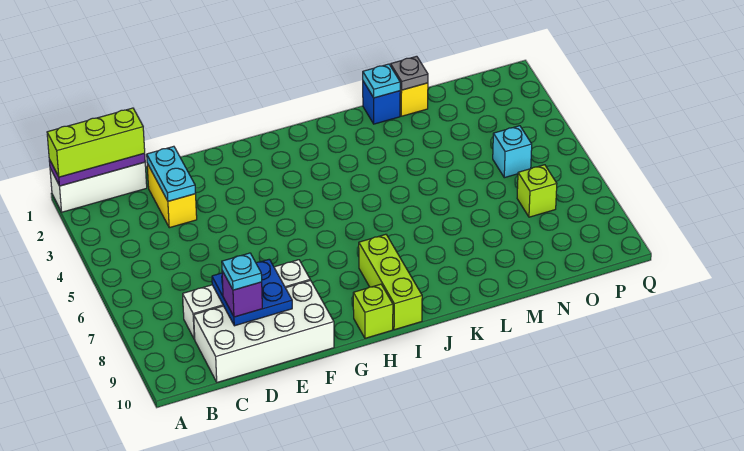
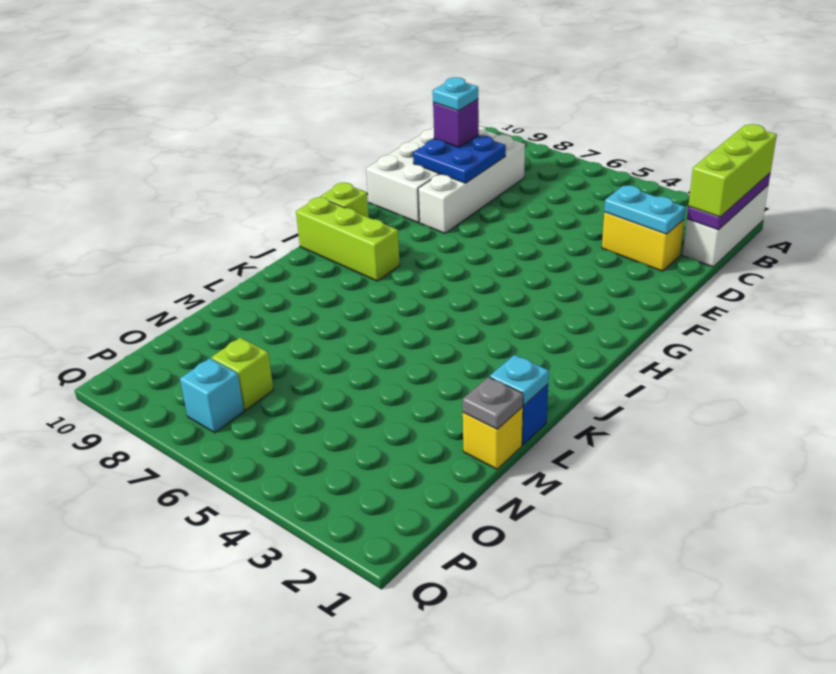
cyan 1x1 brick [493,126,532,178] -> cyan 1x1 brick moved to [180,358,244,433]

